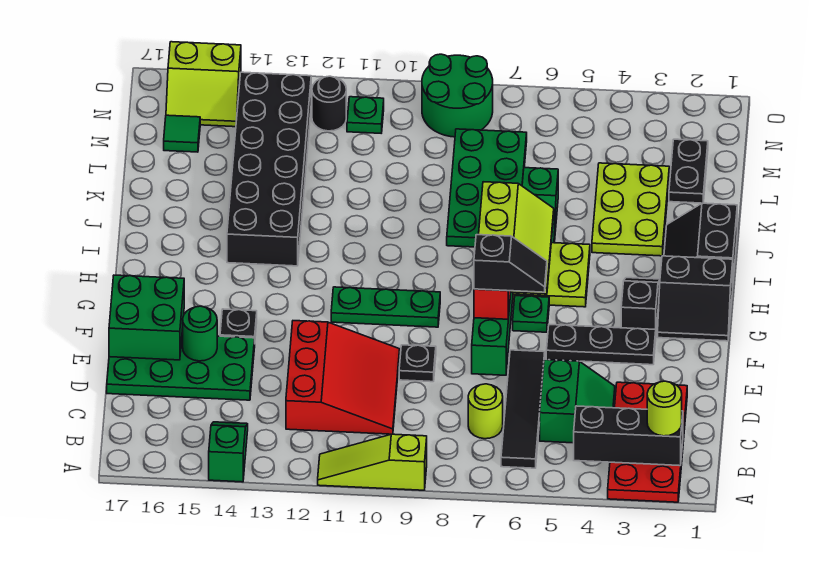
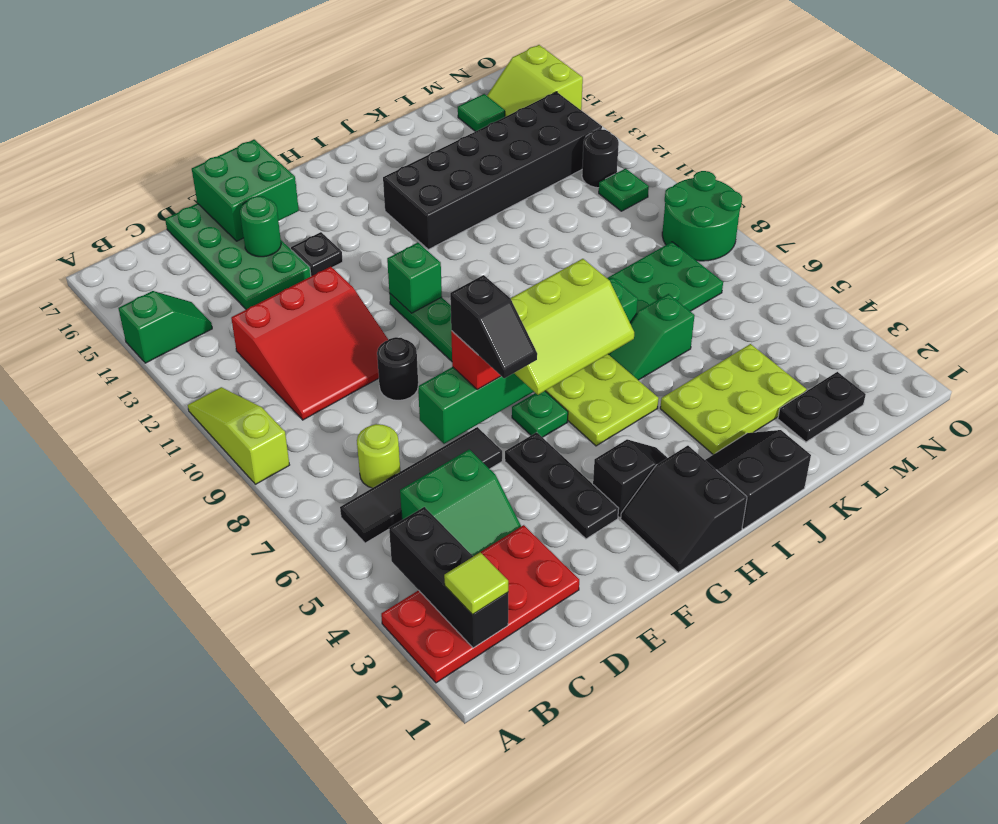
lime 1x1 round brick [647,381,682,436] -> lime 1x1 tile [444,552,508,615]
black 1x1 plate [399,345,436,382] -> black 1x1 round brick [377,337,418,400]
none -> green 1x1 brick [387,243,442,313]

